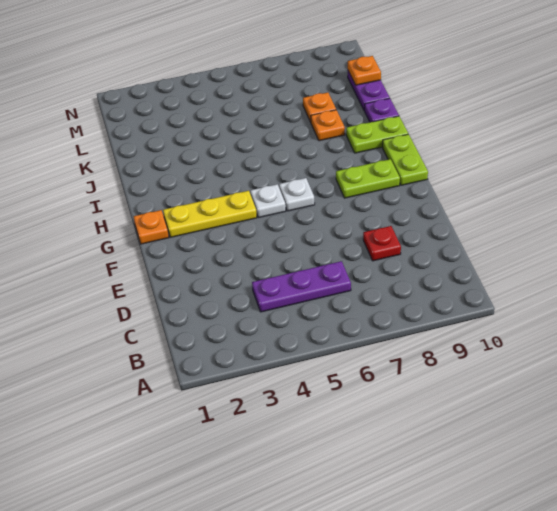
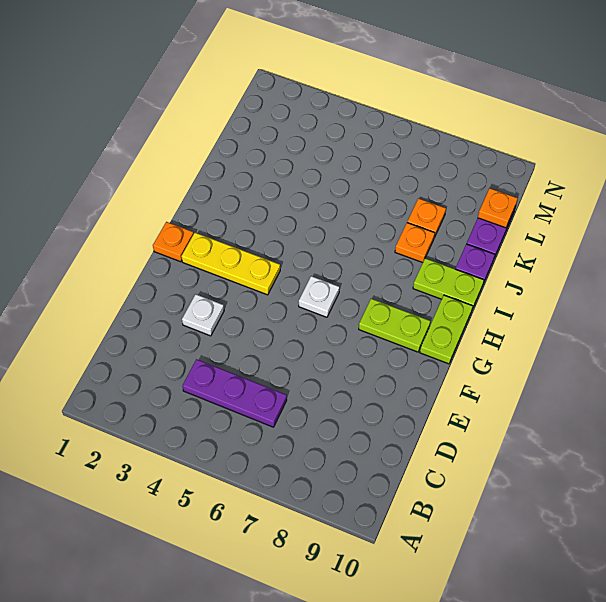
red 1x1 plate [363,226,401,261] -> none
white 1x1 plate [250,184,286,218] -> white 1x1 plate moved to [182,294,224,336]

